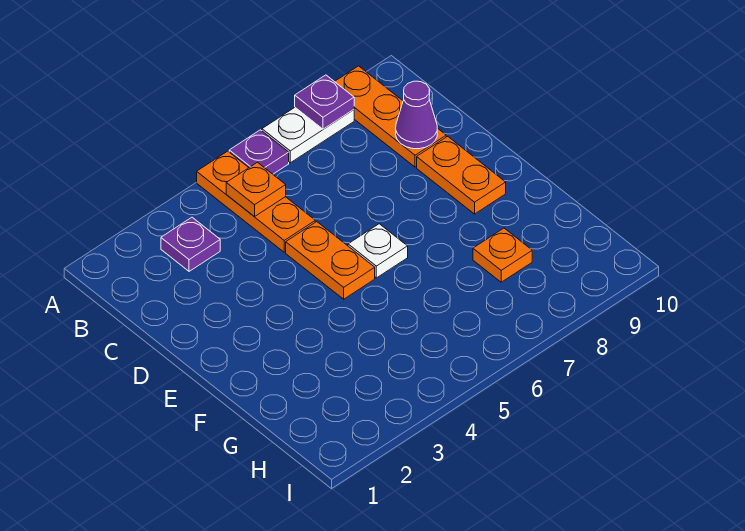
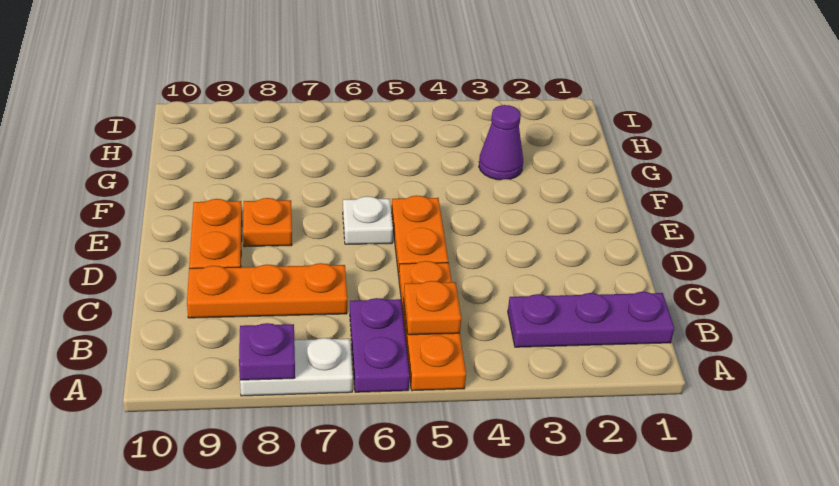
purple 1x1 plate [229,130,289,174] -> purple 1x2 plate [350,298,410,392]
orange 1x3 plate [335,66,446,167] -> orange 1x3 plate turned to [187,263,347,318]
purple 1x1 plate [161,217,220,271] -> purple 1x3 plate [508,292,674,347]
purple 1x1 cone [396,81,437,149] -> purple 1x1 cone moved to [479,105,523,180]
orange 1x1 plate [473,228,532,282] -> orange 1x1 plate moved to [243,198,292,247]

